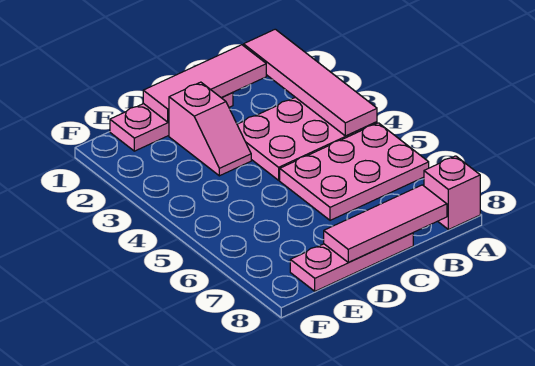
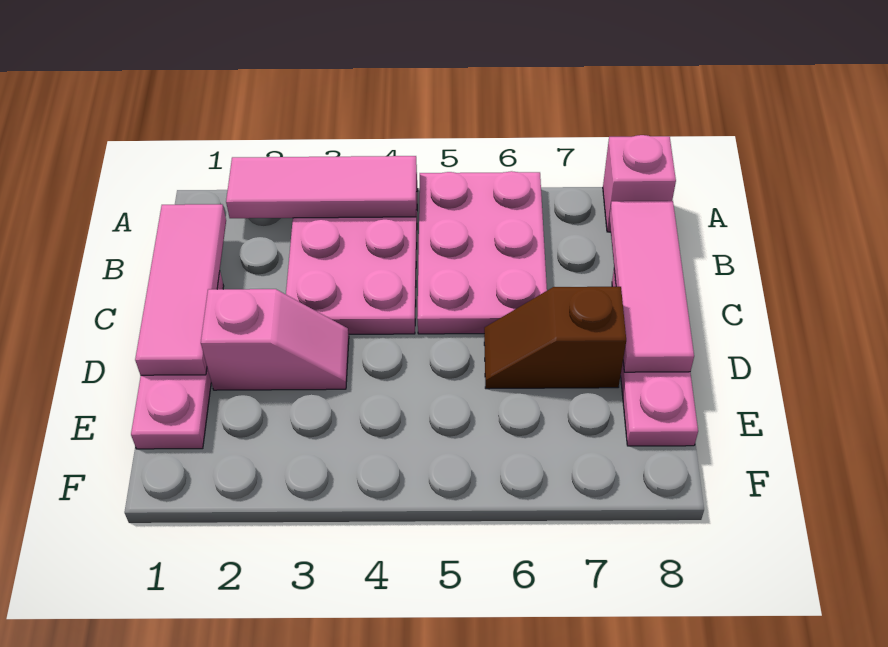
pink 1x4 tile [244,29,377,136] -> pink 1x3 tile [226,156,417,218]
none -> brown 1x2 slope [484,287,626,389]

